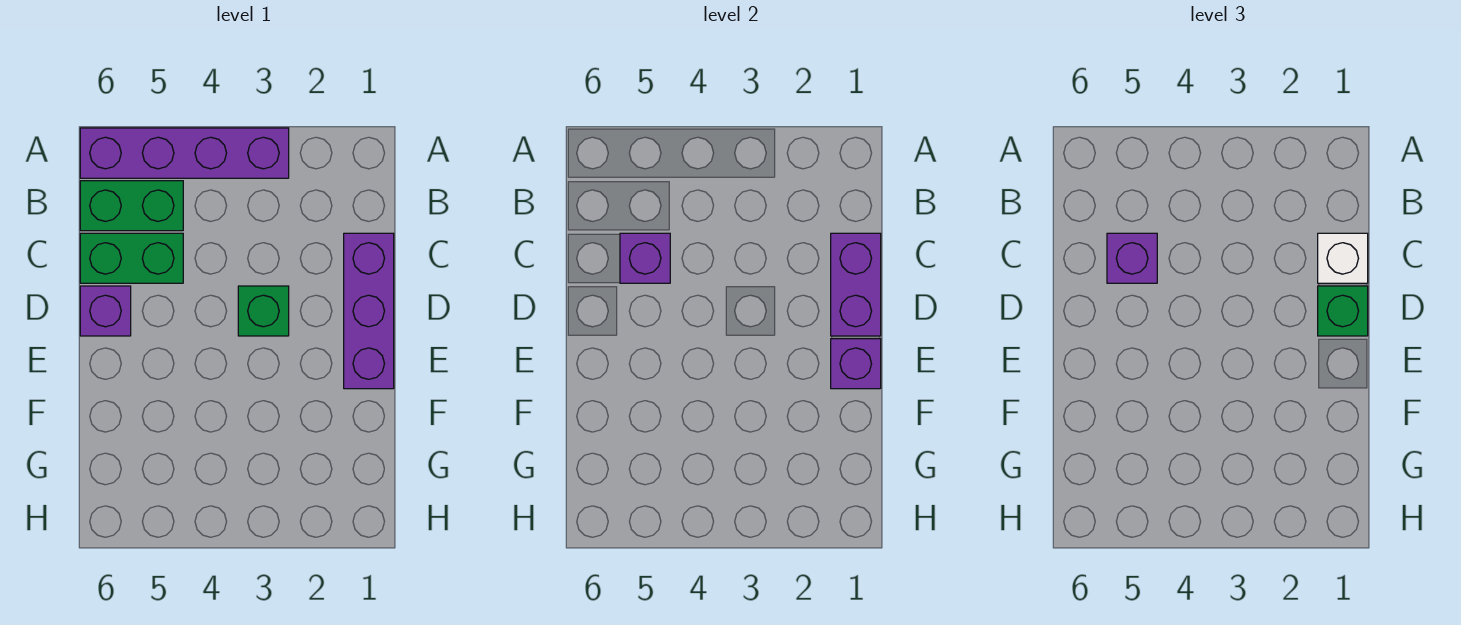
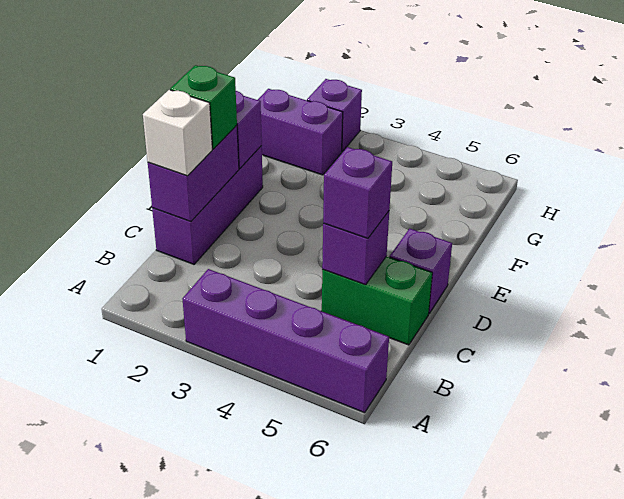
green 1x2 brick [80,181,183,231] -> none
green 1x1 brick [238,286,289,336] -> none
none -> purple 1x2 brick [258,89,343,175]
none -> purple 1x1 brick [307,79,362,152]

